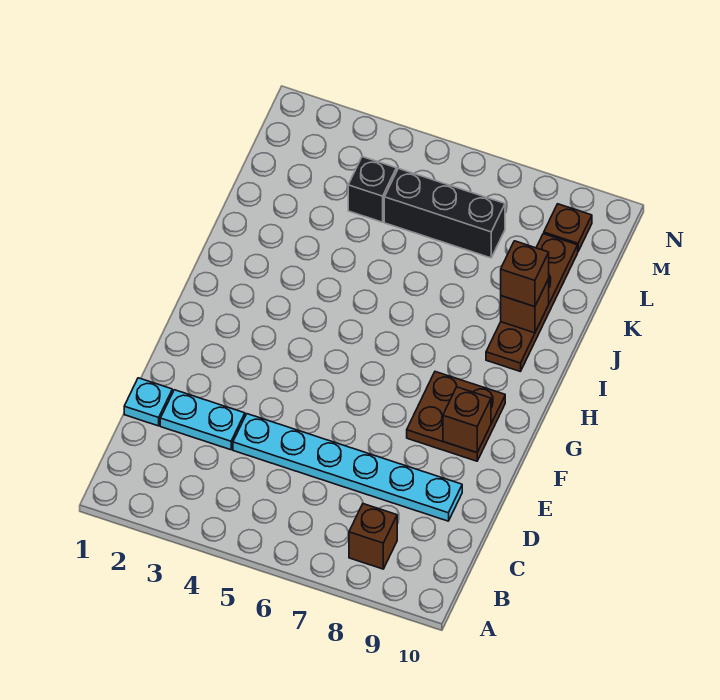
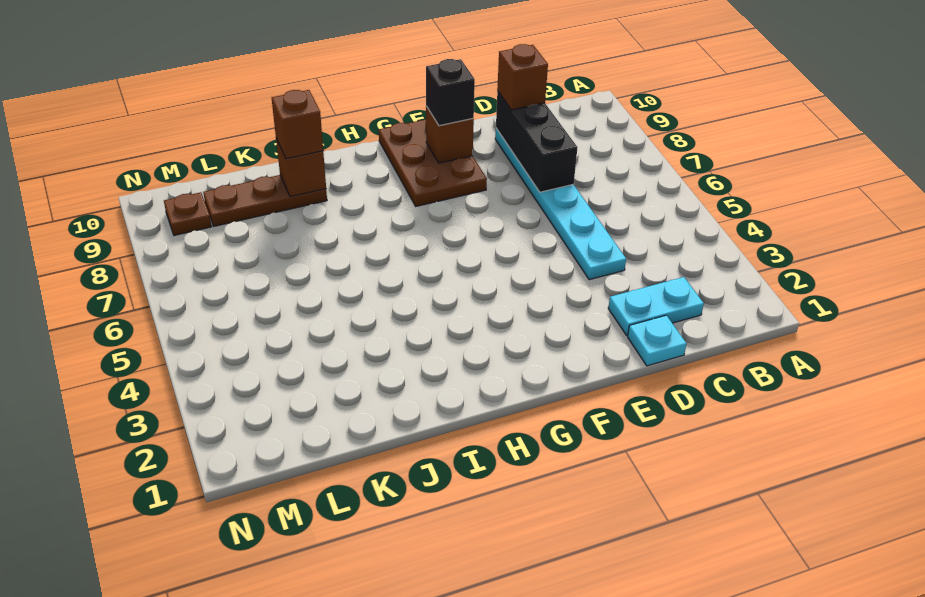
brown 1x1 brick [349,504,397,569] -> brown 1x1 brick moved to [497,44,548,110]
cyan 1x2 plate [160,390,245,450] -> cyan 1x2 plate turned to [608,277,704,336]
brown 2x2 plate [407,372,505,461] -> brown 2x3 plate [379,119,487,206]
brown 1x4 plate [486,234,578,372] -> brown 1x3 plate [203,175,327,226]
black 1x1 brick [348,157,396,222] -> black 1x1 brick moved to [426,59,475,126]
black 1x3 brick [384,168,505,258] -> black 1x3 brick moved to [496,91,578,192]

